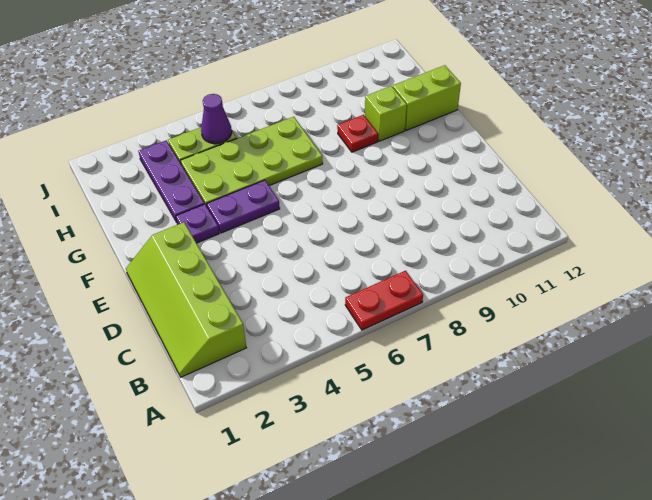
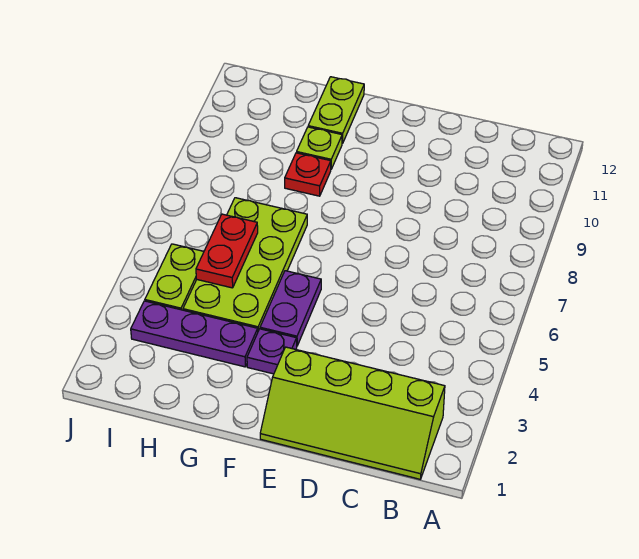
red 1x2 plate [345,271,423,330] -> red 1x2 plate moved to [196,214,258,288]
lime 1x1 brick [365,86,407,141] -> lime 1x1 plate [297,127,342,169]
lime 1x2 brick [393,65,461,130] -> lime 1x2 plate [308,77,364,144]
purple 1x1 cone [201,94,232,144] -> none

